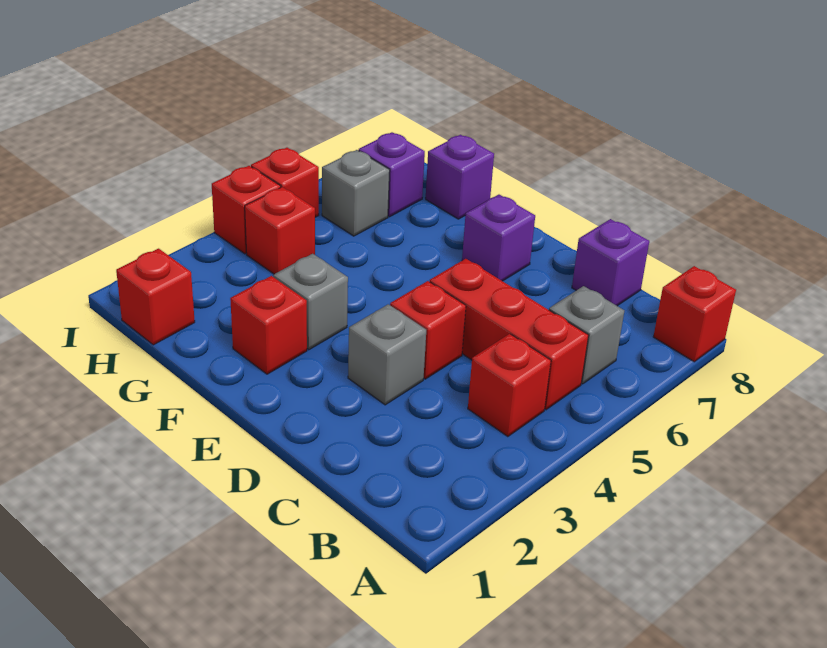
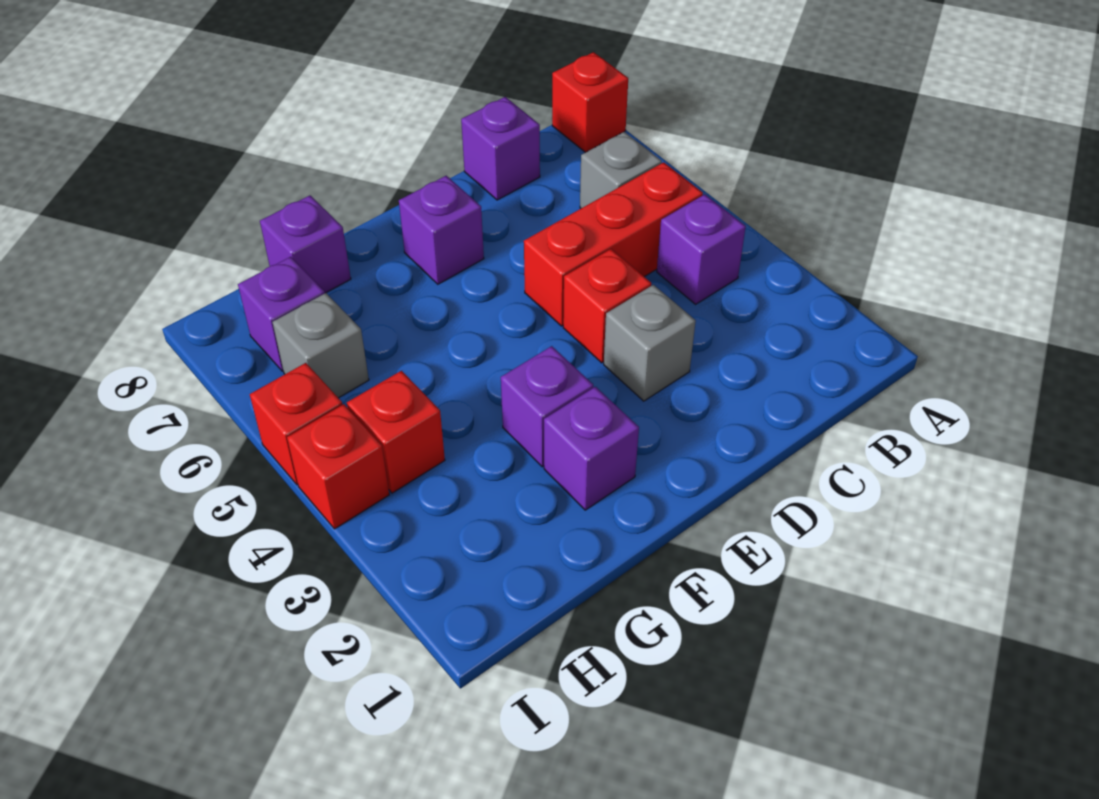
red 1x1 brick [468,334,551,437] -> purple 1x1 brick [657,194,746,304]
red 1x1 brick [230,276,307,374] -> purple 1x1 brick [544,387,639,510]
grey 1x1 brick [273,254,348,350] -> purple 1x1 brick [501,346,593,467]
red 1x1 brick [116,249,195,345] -> none

